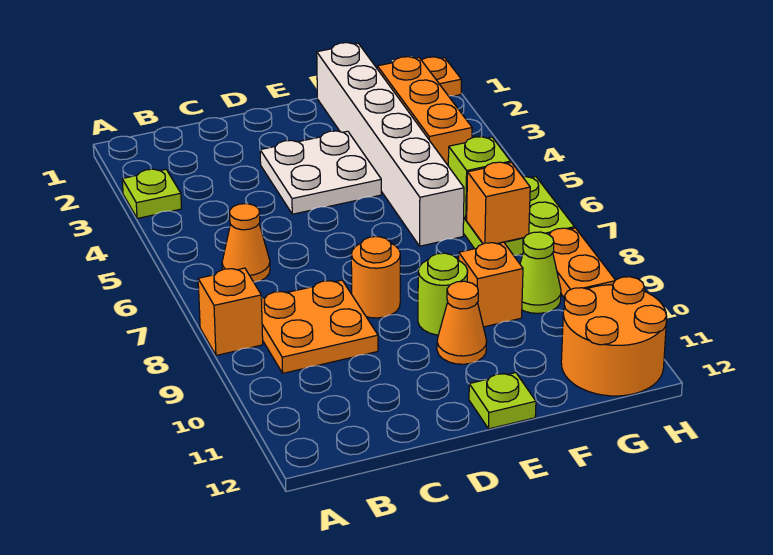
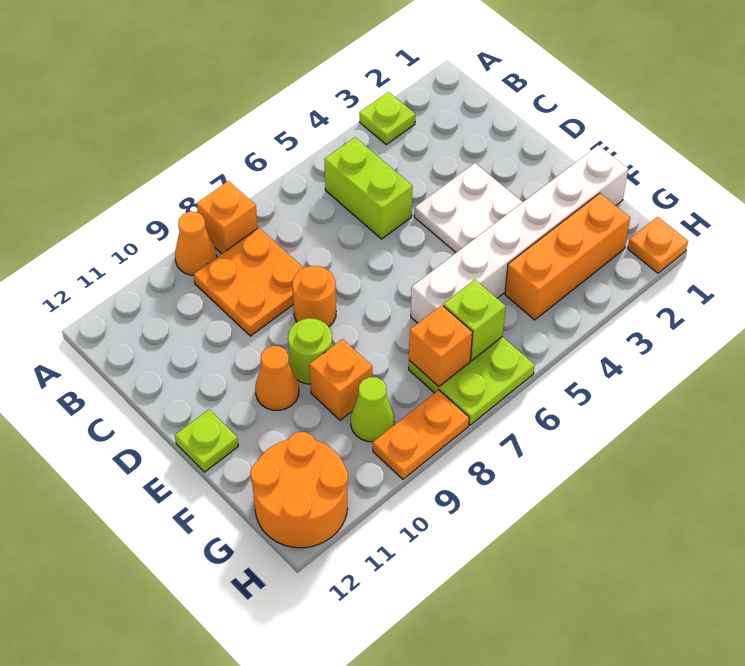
none -> lime 1x2 brick [324,137,412,239]
orange 1x1 cone [222,204,270,282] -> orange 1x1 cone moved to [175,212,217,275]

